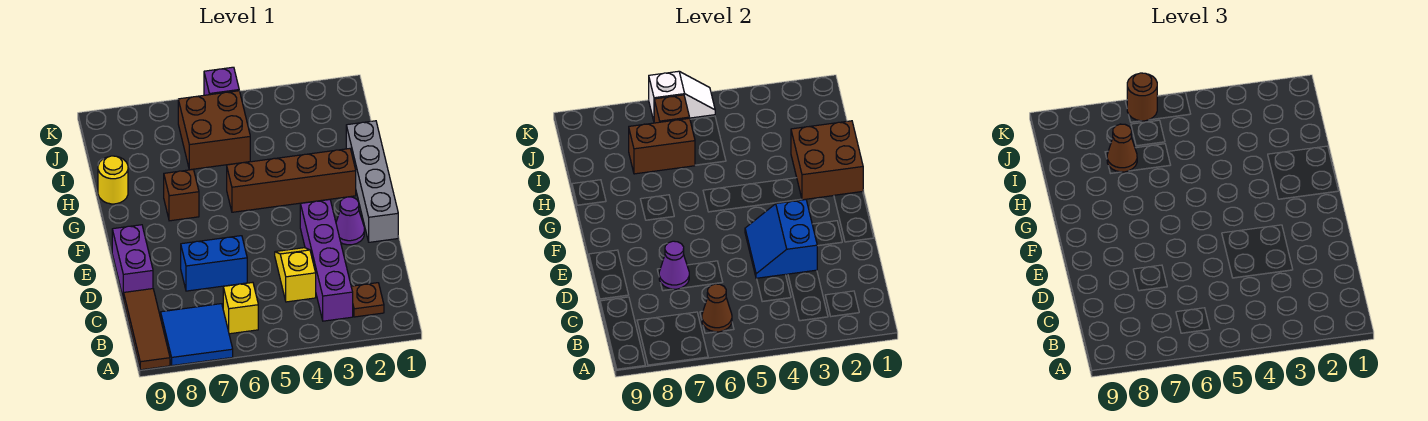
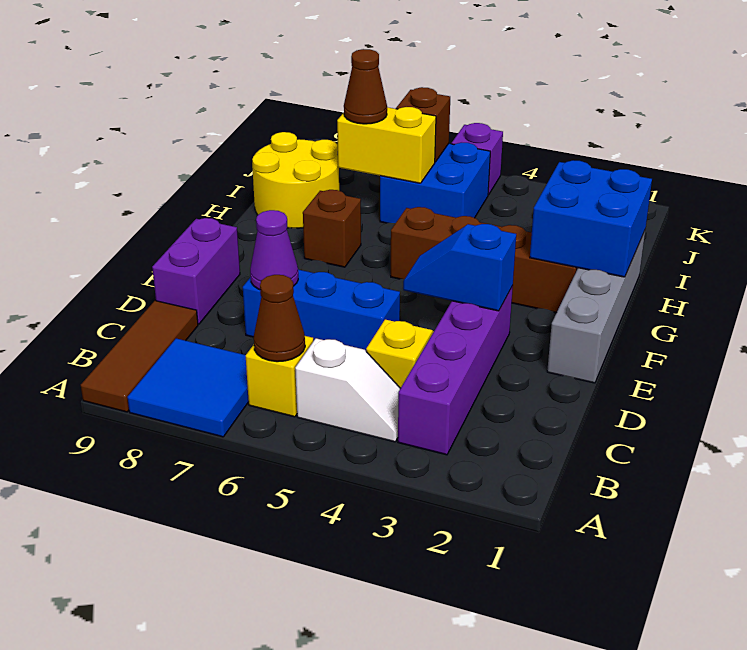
brown 1x1 plate [351,283,384,317] -> none
blue 2x2 slope [745,200,817,279] -> blue 1x2 slope [403,224,516,311]
blue 1x2 brick [181,236,247,291] -> blue 1x3 brick [243,270,400,351]
purple 1x1 cone [336,197,364,245] -> none
brown 2x2 brick [791,121,863,200] -> blue 2x2 brick [530,160,652,277]
yellow 1x1 round brick [98,156,128,204] -> yellow 2x2 round brick [252,132,339,228]
brown 2x2 brick [178,91,250,170] -> blue 2x2 brick [380,143,490,223]
brown 1x2 brick [629,118,695,174] -> yellow 1x2 brick [337,107,436,183]
white 1x2 slope [649,71,715,121] -> white 1x2 slope moved to [295,338,401,442]
brown 1x1 round brick [1127,73,1157,121] -> none

